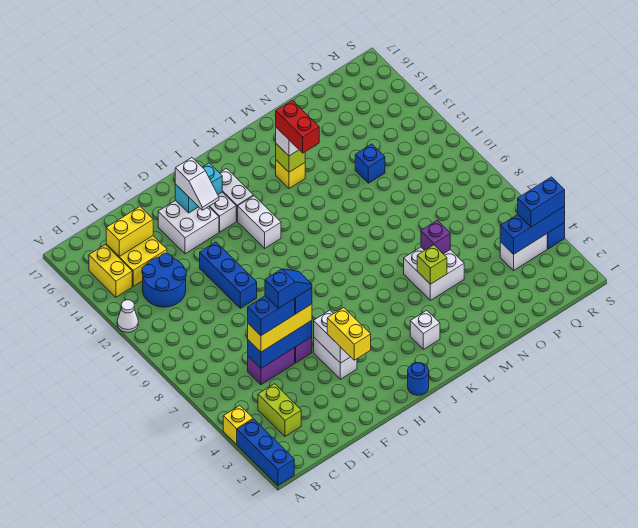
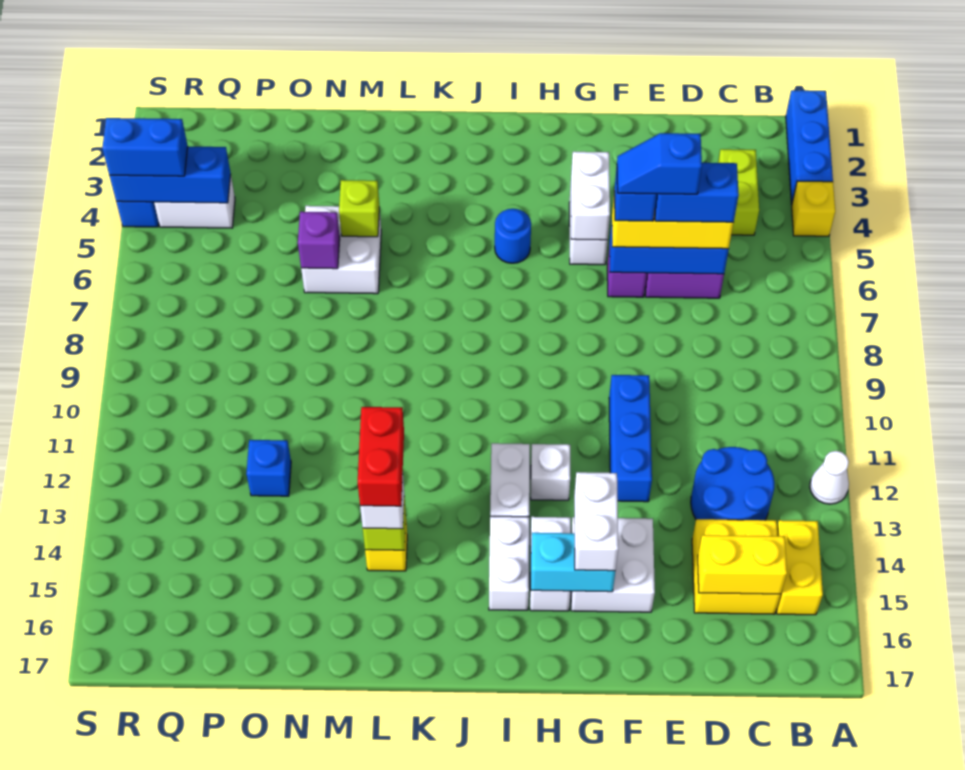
yellow 1x2 brick [327,308,371,360] -> none
white 1x2 slope [175,158,219,210] -> white 1x2 brick [574,472,618,571]
blue 1x1 round brick [408,363,429,395] -> blue 1x1 round brick moved to [495,209,531,263]
white 1x1 brick [410,310,440,349] -> white 1x1 brick moved to [531,444,570,500]

